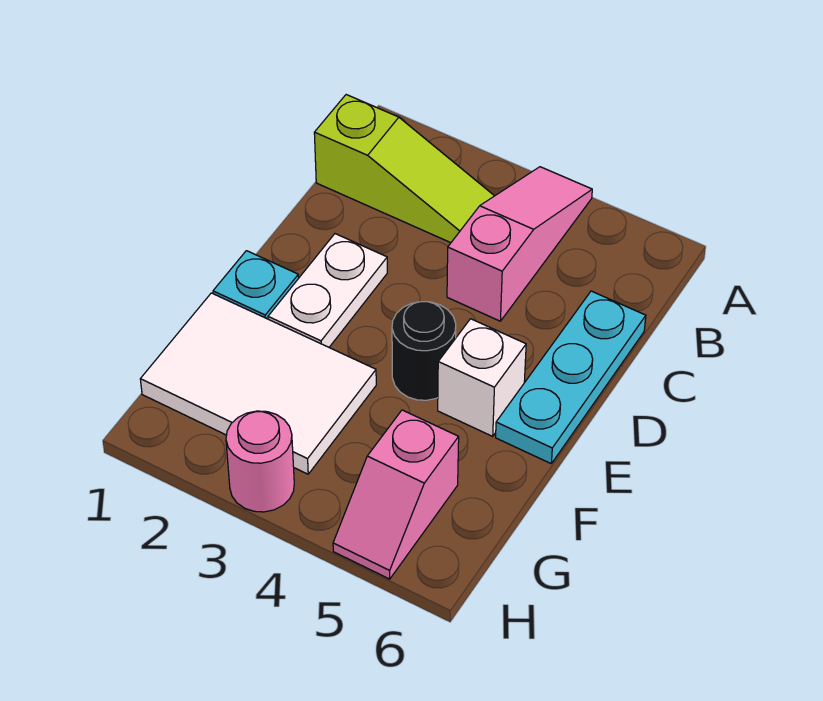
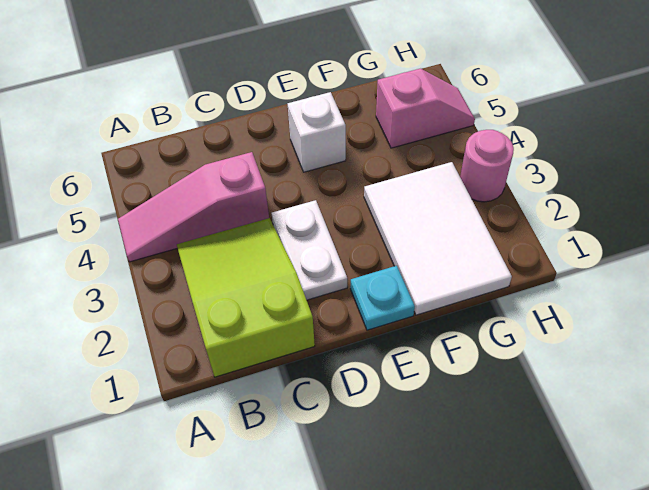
lime 1x3 slope [314,95,494,243] -> lime 2x3 slope [177,218,315,377]
cyan 1x3 plate [496,291,646,463] -> none
white 1x2 plate [268,234,387,347] -> white 1x2 plate turned to [272,200,347,300]
black 1x1 round brick [392,302,456,400] -> none

